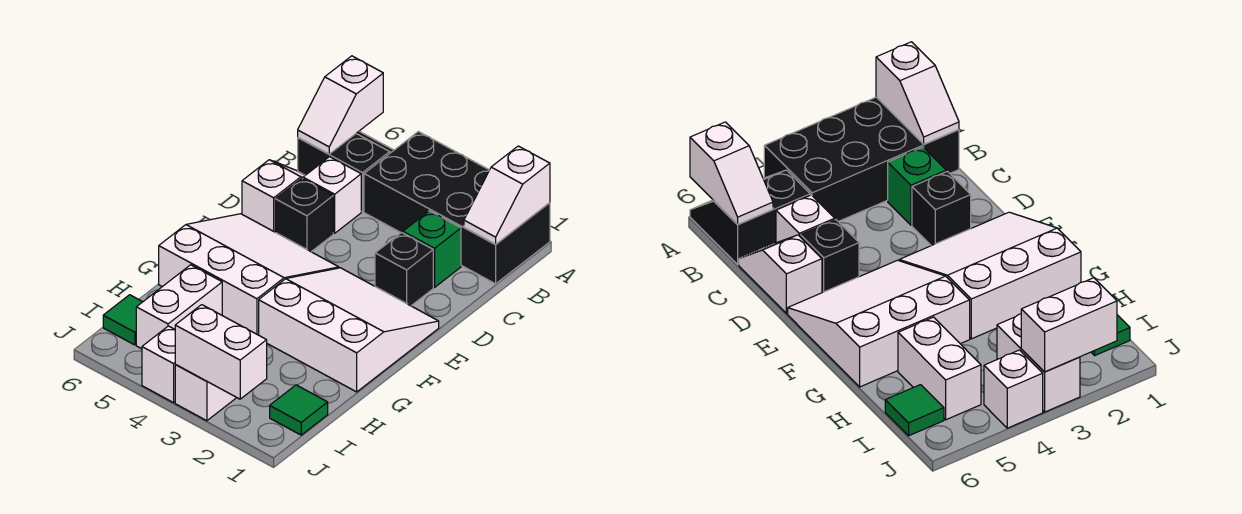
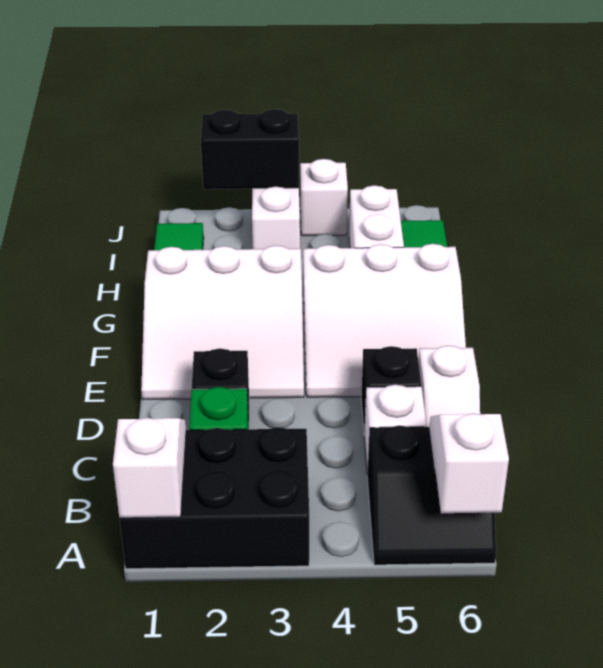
black 2x4 brick [364,132,550,284] -> black 2x3 brick [119,427,309,569]
white 1x2 brick [175,305,267,399] -> black 1x2 brick [201,109,299,189]

